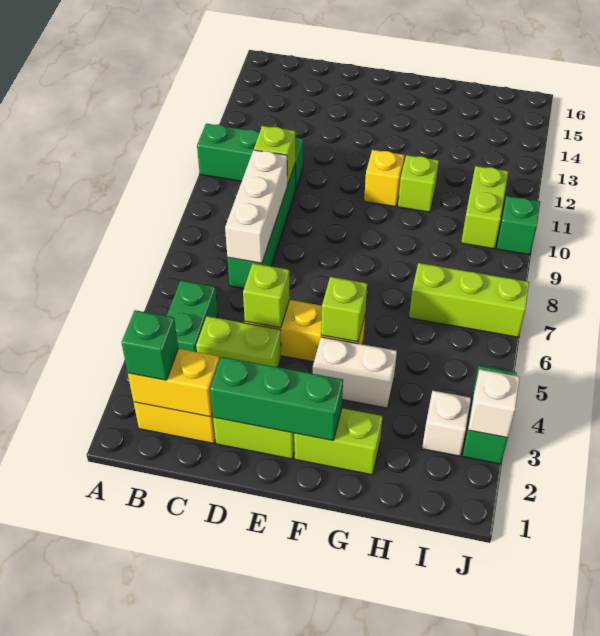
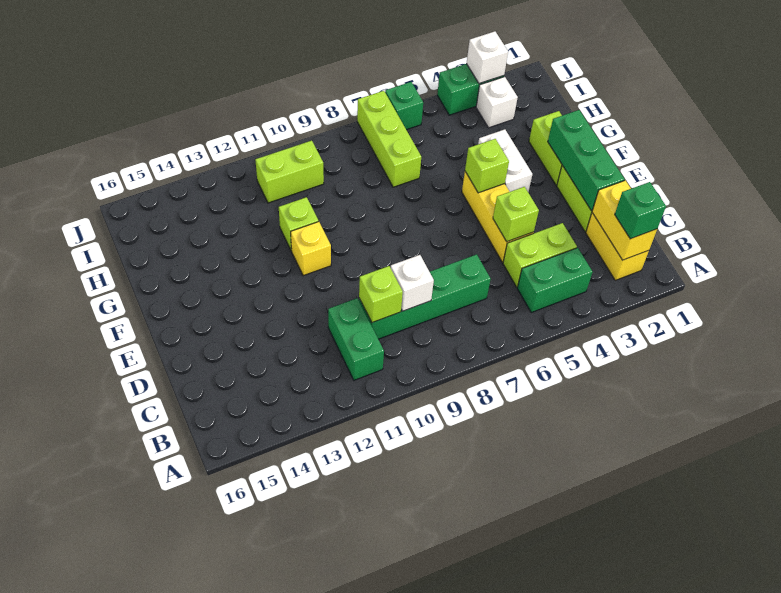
green 1x3 brick [197,124,303,189] -> green 1x2 brick [328,298,384,380]
lime 1x2 brick [196,316,281,367] -> lime 1x2 brick turned to [503,223,577,287]
white 1x3 brick [225,150,287,263] -> white 1x1 brick [391,255,434,311]
green 1x1 brick [497,196,540,255] -> green 1x1 brick moved to [385,82,423,130]

